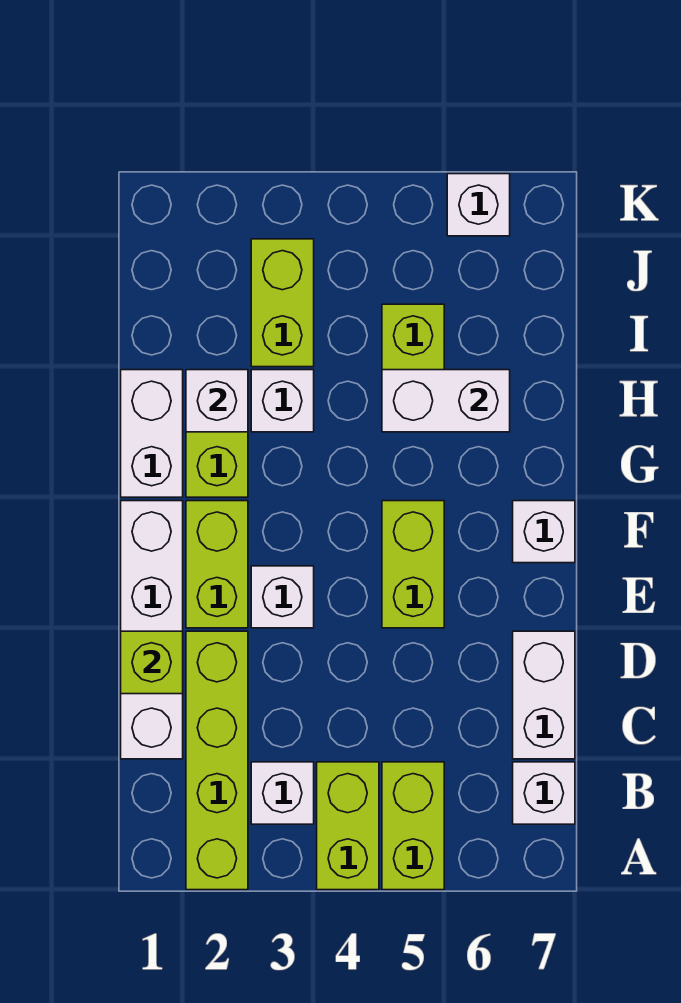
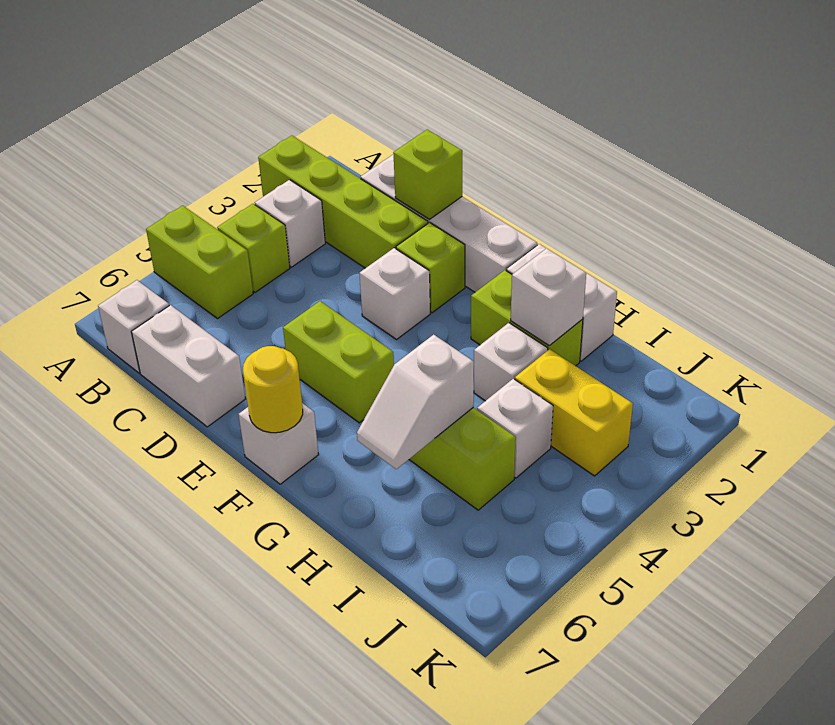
lime 1x2 brick [317,762,379,890] -> lime 1x1 brick [217,204,290,292]
lime 1x2 brick [186,501,248,628] -> lime 1x1 brick [396,222,465,313]
none -> yellow 1x1 round brick [243,346,303,433]
white 1x2 brick [382,370,510,432] -> white 1x2 slope [357,335,474,469]
lime 1x2 brick [251,239,314,367] -> yellow 1x2 brick [515,349,633,476]
white 1x1 brick [447,174,510,236] -> white 1x1 brick moved to [477,379,553,478]

